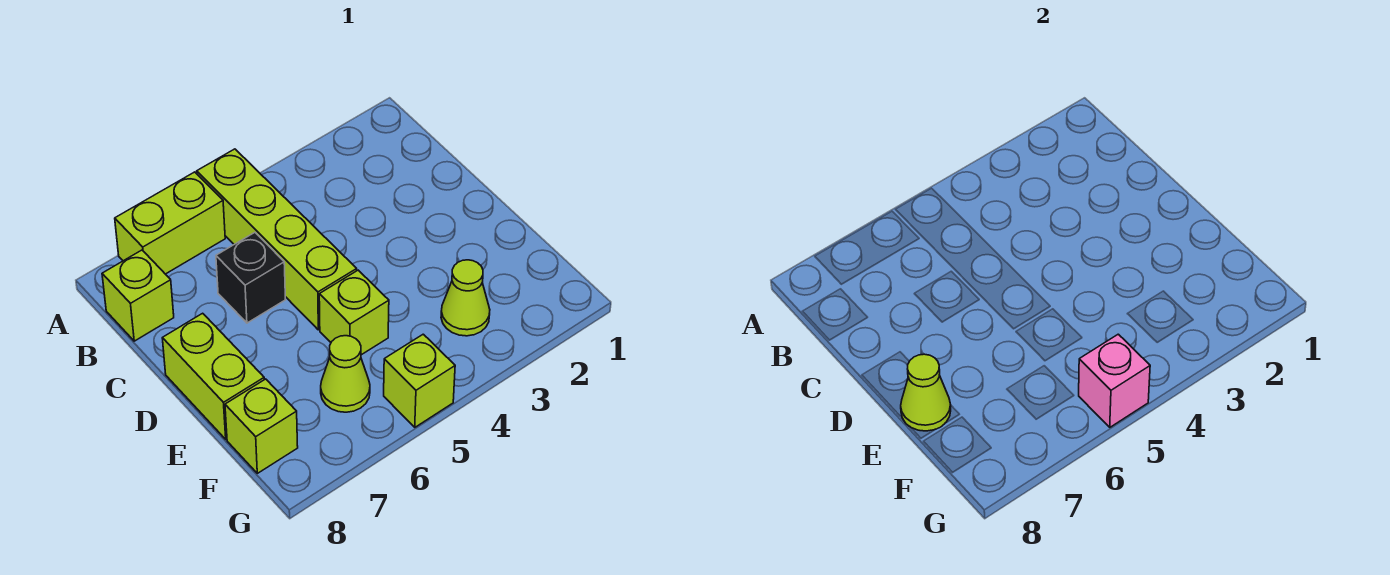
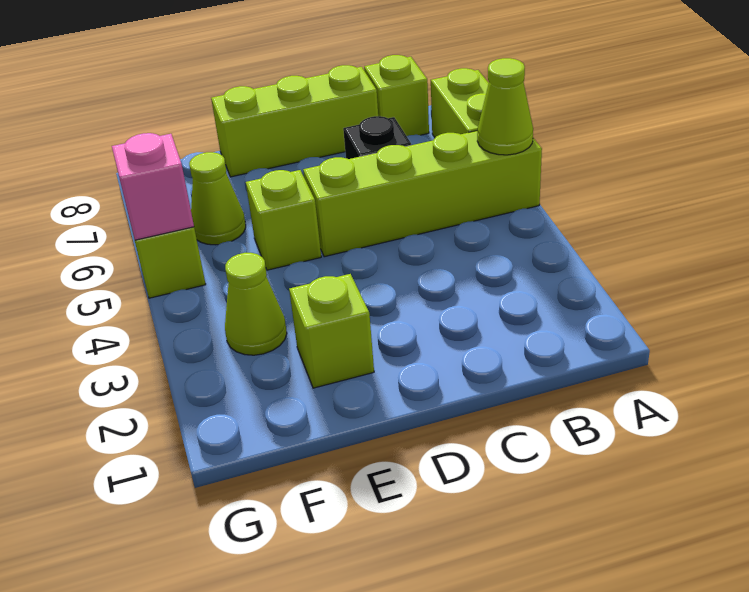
lime 1x2 brick [162,313,264,439] -> lime 1x3 brick [211,65,378,177]
lime 1x1 cone [901,354,951,431] -> lime 1x1 cone moved to [477,58,533,155]
lime 1x1 brick [225,379,298,473] -> lime 1x1 brick moved to [289,274,374,388]

